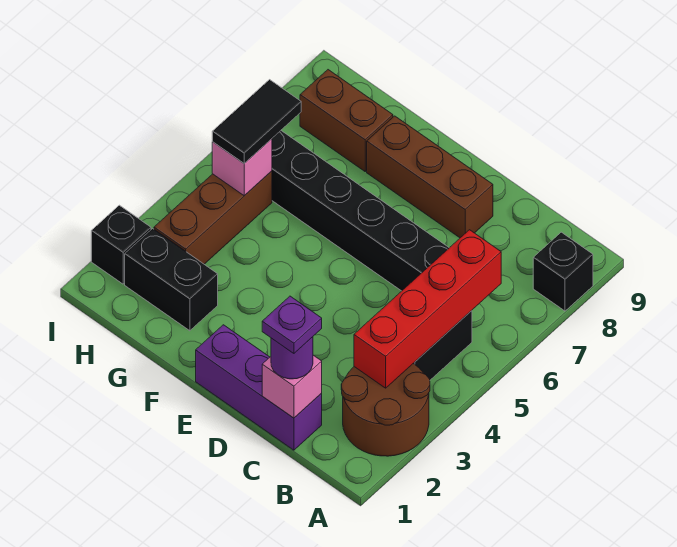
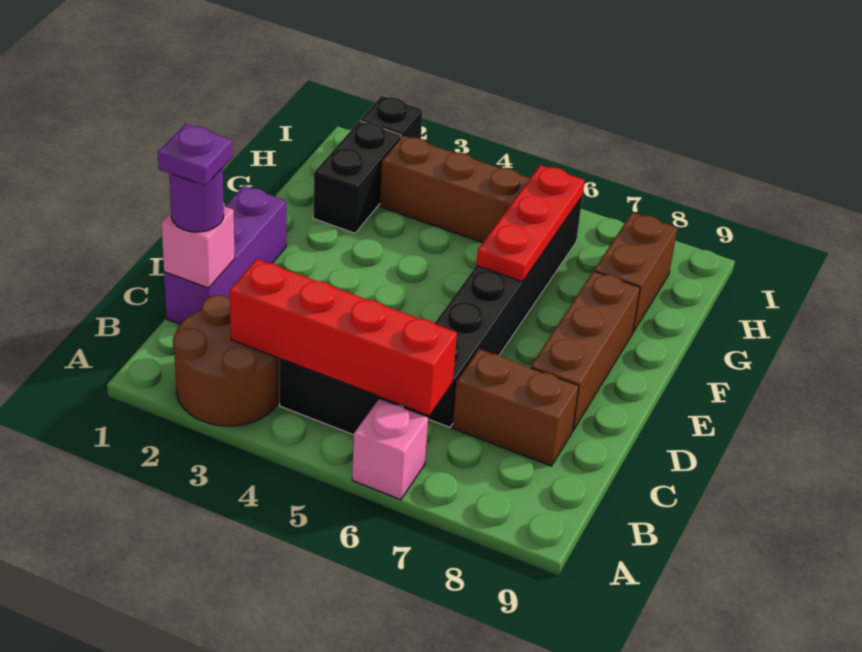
black 1x1 brick [533,232,593,311] -> none
none -> brown 1x2 brick [453,349,579,466]
none -> red 1x3 plate [476,165,585,281]
pink 1x1 brick [212,139,272,196] -> pink 1x1 brick moved to [352,399,428,500]
black 1x2 tile [212,80,301,163] -> none

